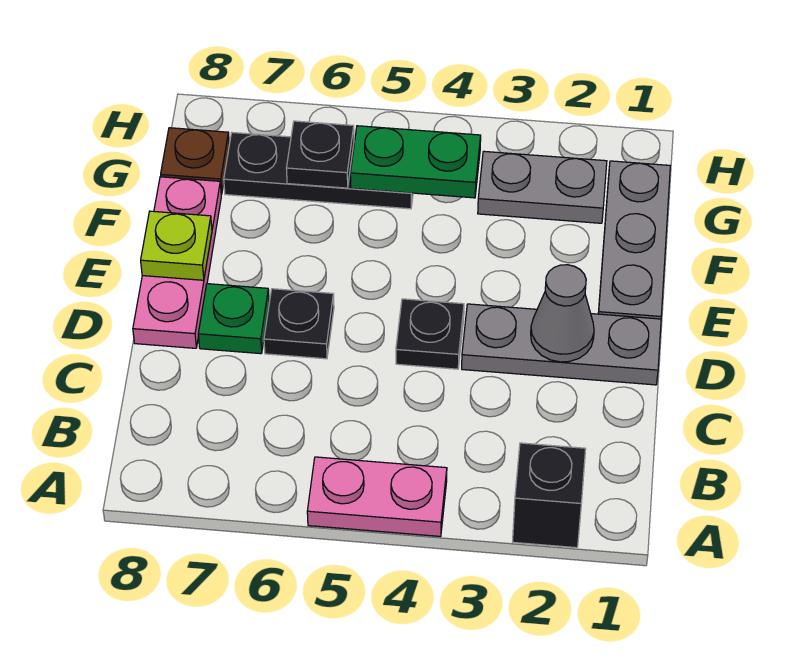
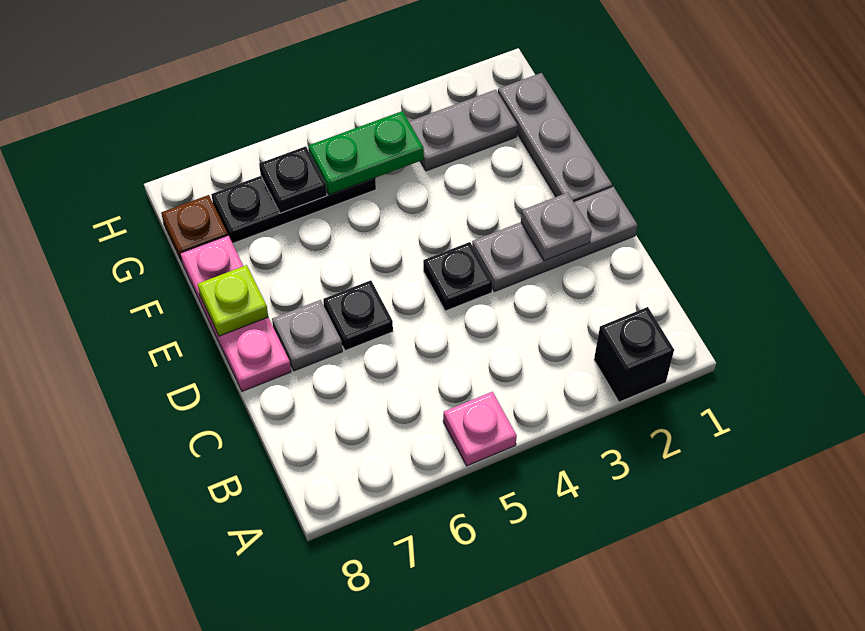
pink 1x2 plate [307,457,447,536] -> pink 1x1 plate [443,392,517,466]
grey 1x1 cone [531,265,594,362] -> grey 1x1 plate [521,193,592,261]
green 1x1 plate [198,284,269,354] -> grey 1x1 plate [272,300,342,371]

